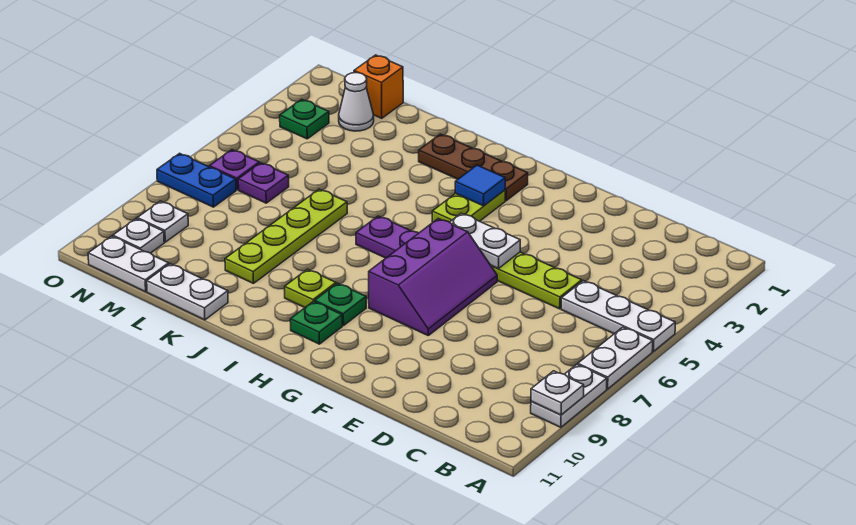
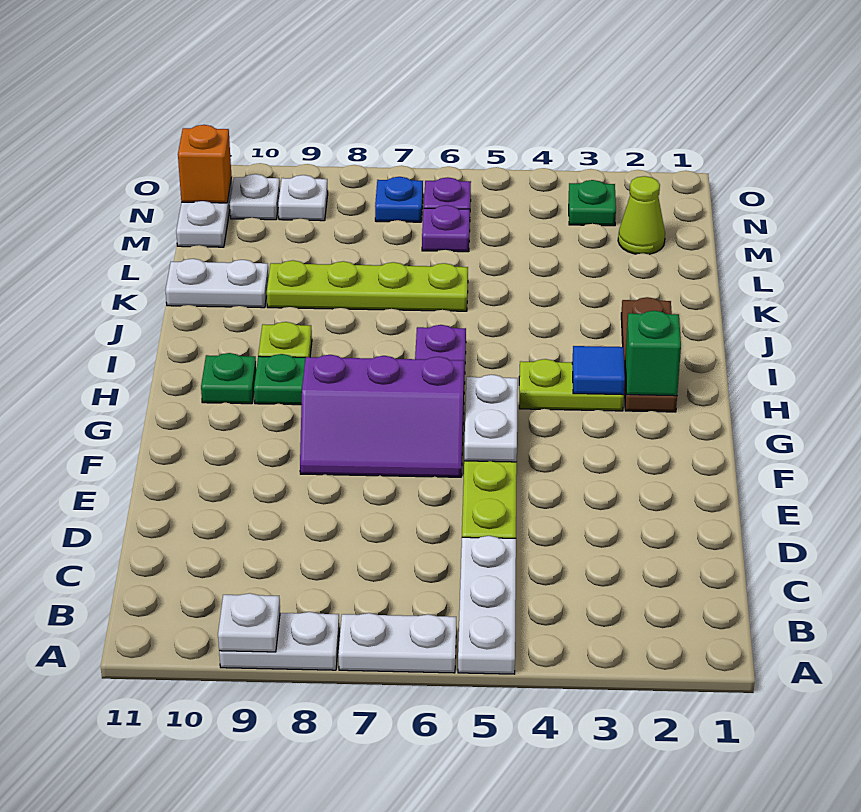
none -> green 1x1 brick [625,311,681,396]
white 1x2 plate [147,264,228,320] -> white 1x2 plate turned to [165,259,269,308]
orange 1x1 brick [354,55,403,118] -> orange 1x1 brick moved to [178,125,232,203]
white 1x1 cone [339,73,374,131] -> lime 1x1 cone [618,176,665,254]
blue 1x2 plate [157,153,236,207] -> blue 1x1 plate [375,177,423,222]

